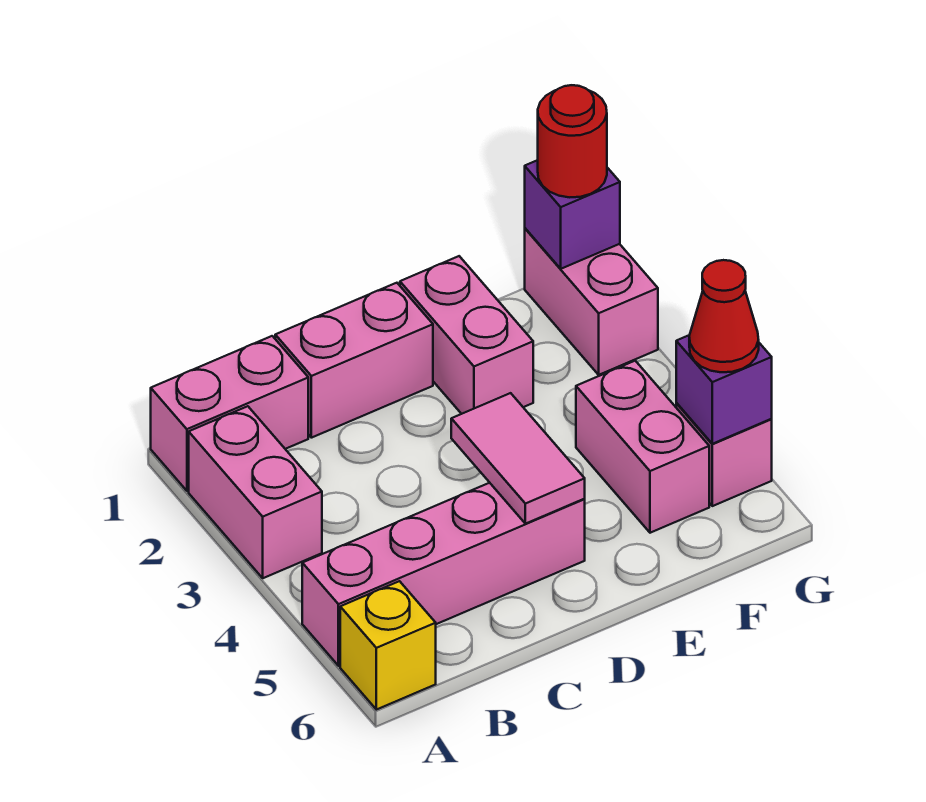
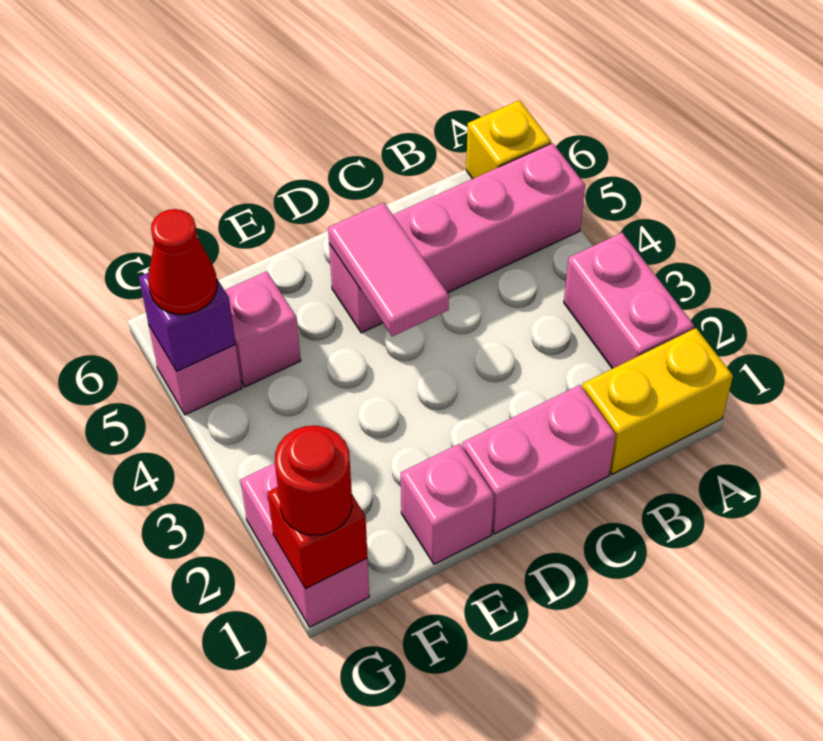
pink 1x2 brick [151,336,308,491] -> yellow 1x2 brick [582,328,733,474]
pink 1x2 brick [400,256,533,414] -> pink 1x1 brick [401,444,494,564]
pink 1x2 brick [576,361,709,533] -> pink 1x1 brick [225,271,301,387]
purple 1x1 brick [525,160,620,269] -> red 1x1 brick [268,487,367,589]

